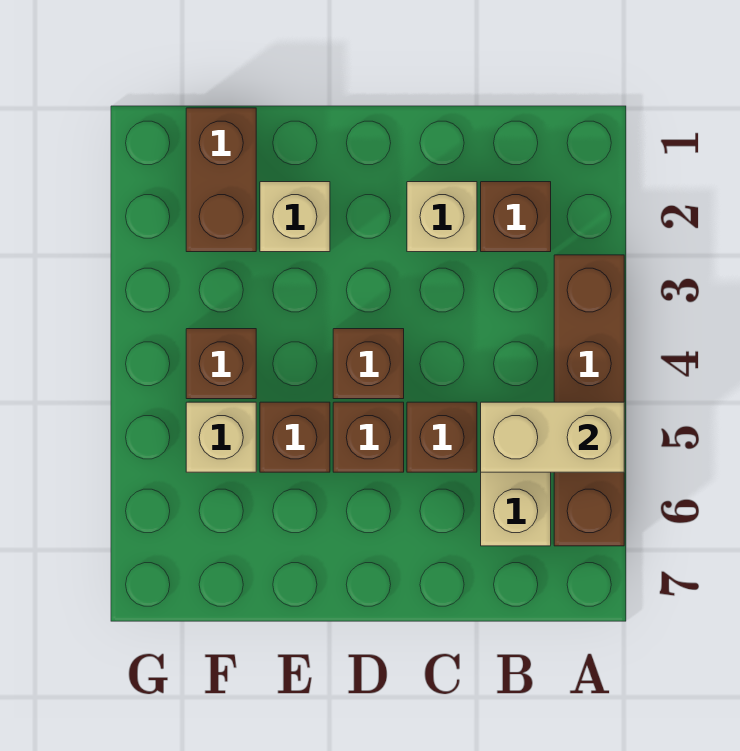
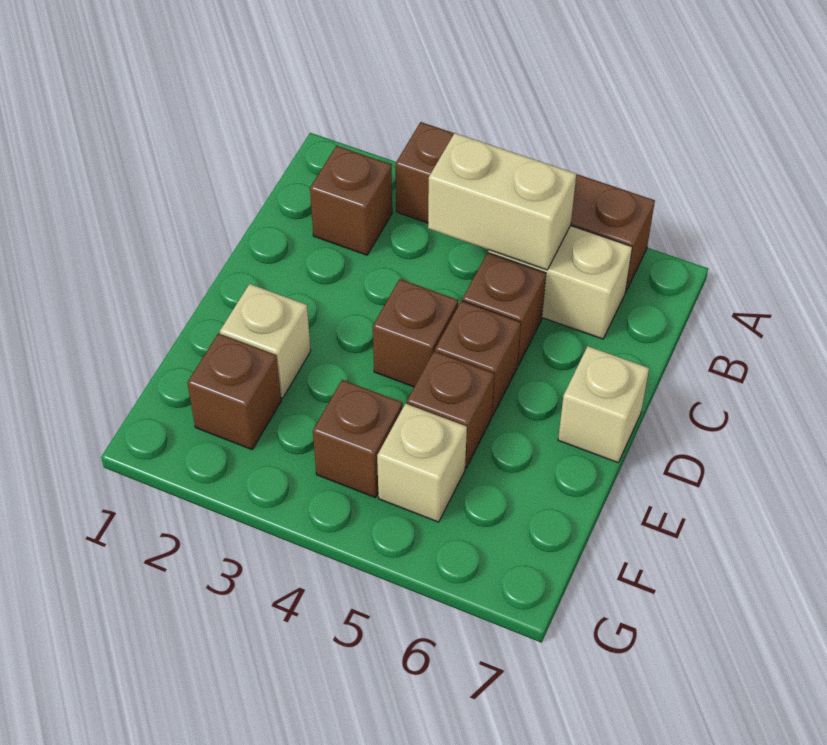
tan 1x2 brick [481,402,624,472] -> tan 1x2 brick turned to [428,133,576,270]
tan 1x1 brick [407,182,477,252] -> tan 1x1 brick moved to [558,346,649,463]
brown 1x2 brick [186,108,256,252] -> brown 1x1 brick [187,333,281,449]

